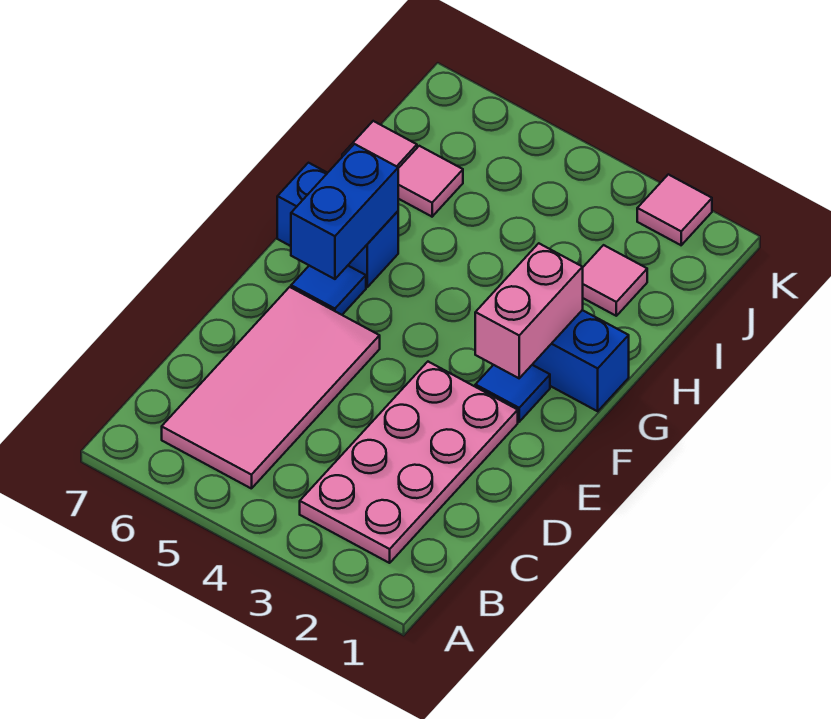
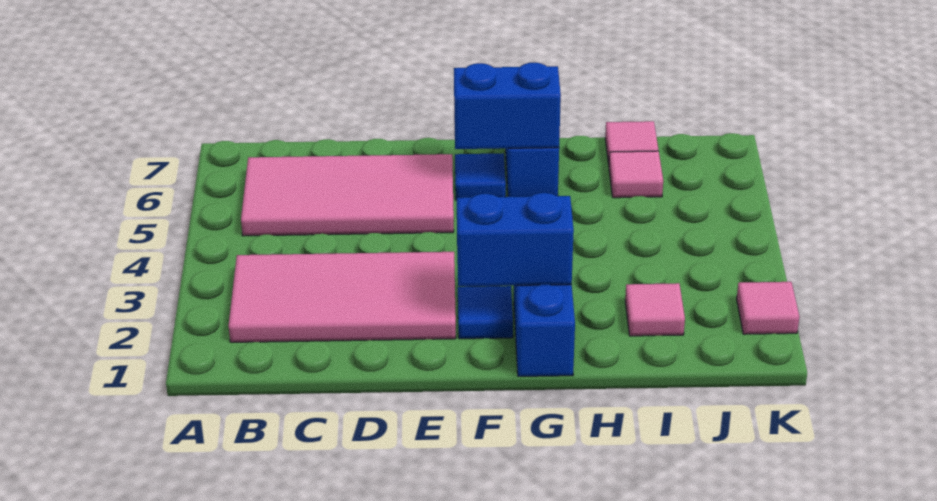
pink 2x4 plate [300,362,518,563] -> pink 2x4 tile [229,252,456,342]
pink 1x2 brick [475,243,583,378] -> blue 1x2 brick [457,193,574,286]

